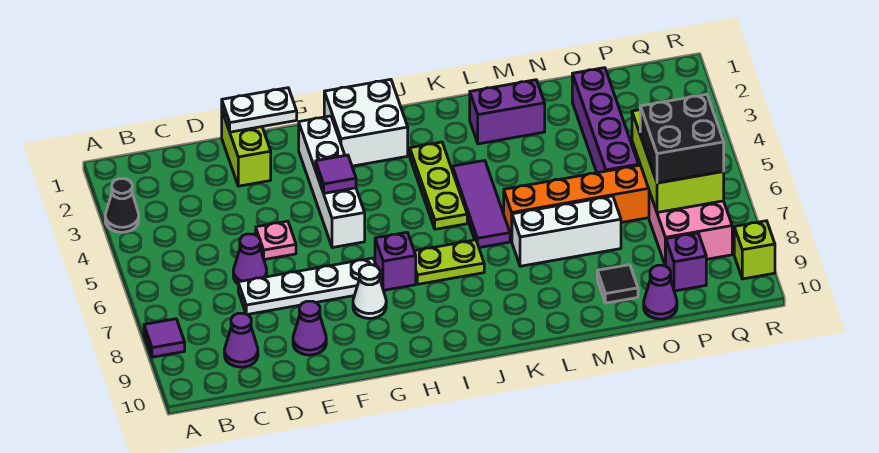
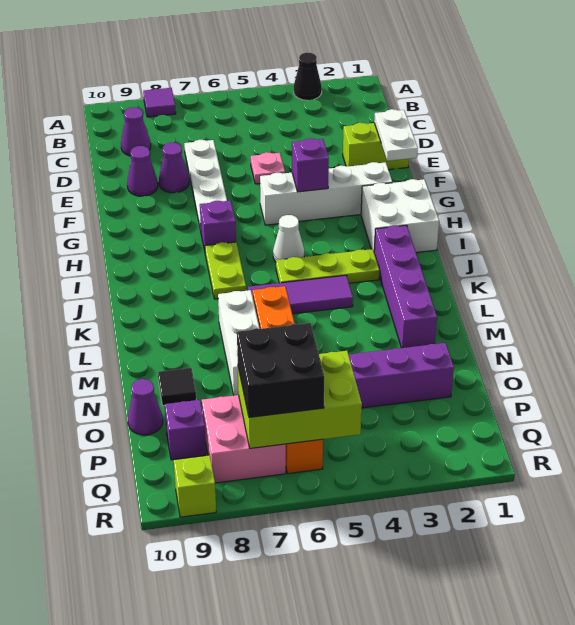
purple 1x1 cone [233,234,267,283] -> purple 1x1 cone moved to [159,143,189,193]
purple 1x1 tile [316,155,356,193] -> purple 1x1 brick [292,138,329,192]
white 1x1 cone [353,265,386,318] -> white 1x1 cone moved to [273,215,304,262]
purple 1x2 brick [470,80,545,144] -> purple 1x4 brick [374,225,437,348]

